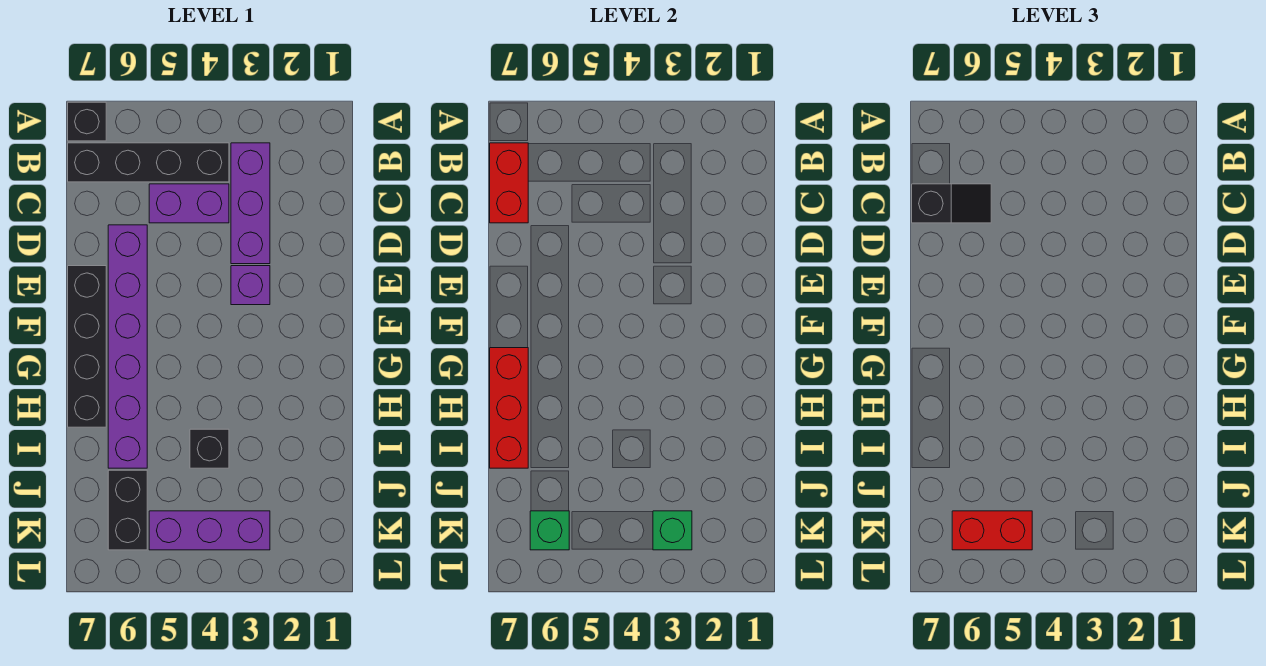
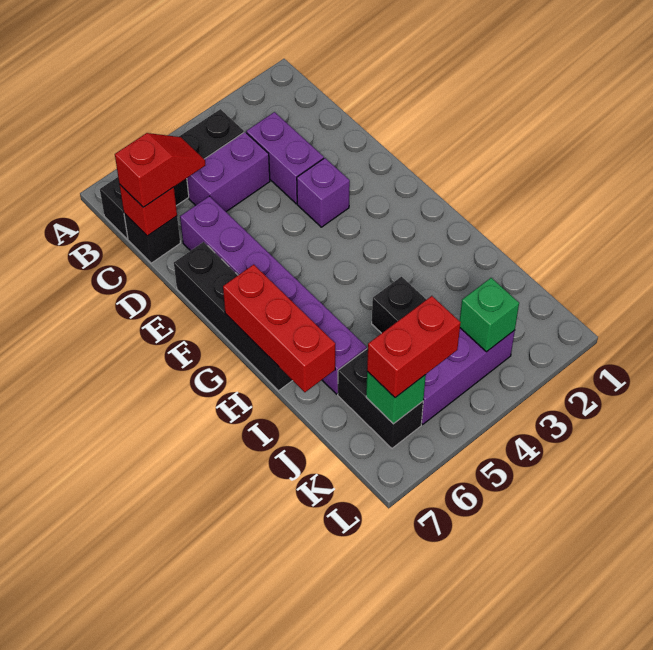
black 1x1 brick [68,102,106,141] -> black 1x1 brick moved to [124,213,180,263]
purple 1x3 brick [231,143,270,264] -> purple 1x2 brick [246,112,324,204]
red 1x2 brick [490,143,528,223] -> red 1x1 brick [119,184,177,236]
black 1x2 slope [912,184,991,223] -> red 1x2 slope [115,133,205,207]

